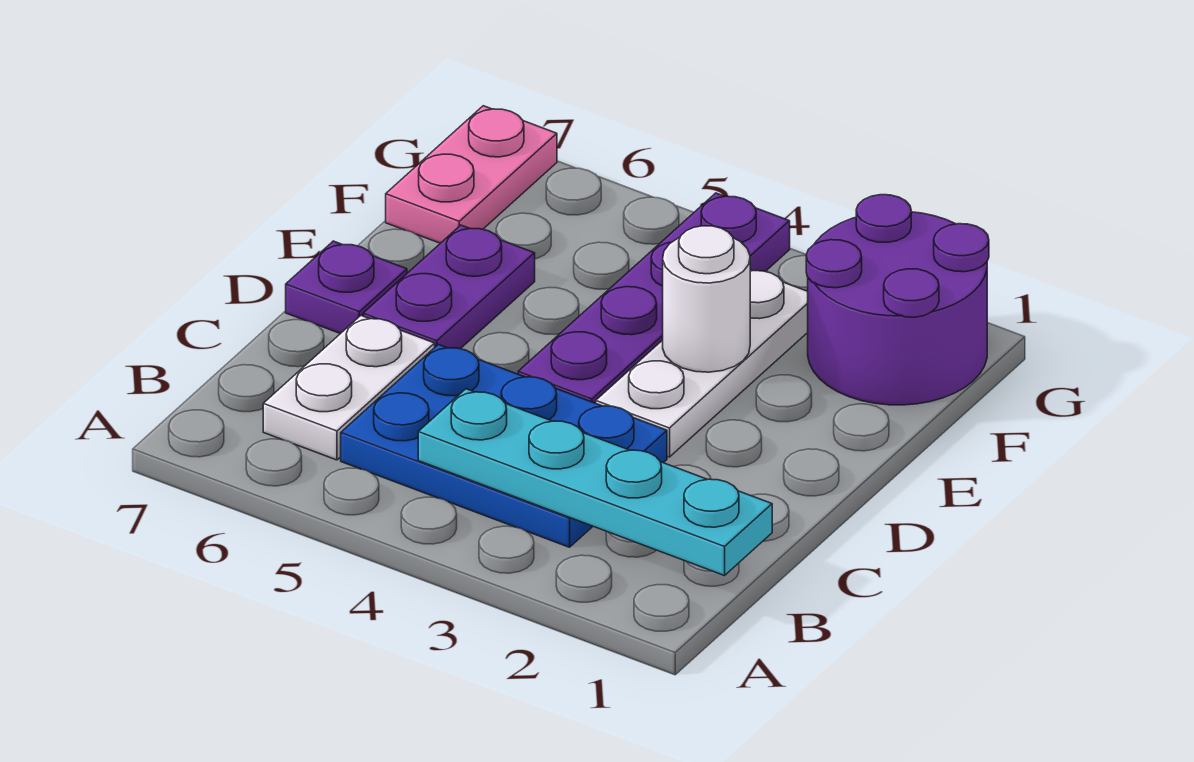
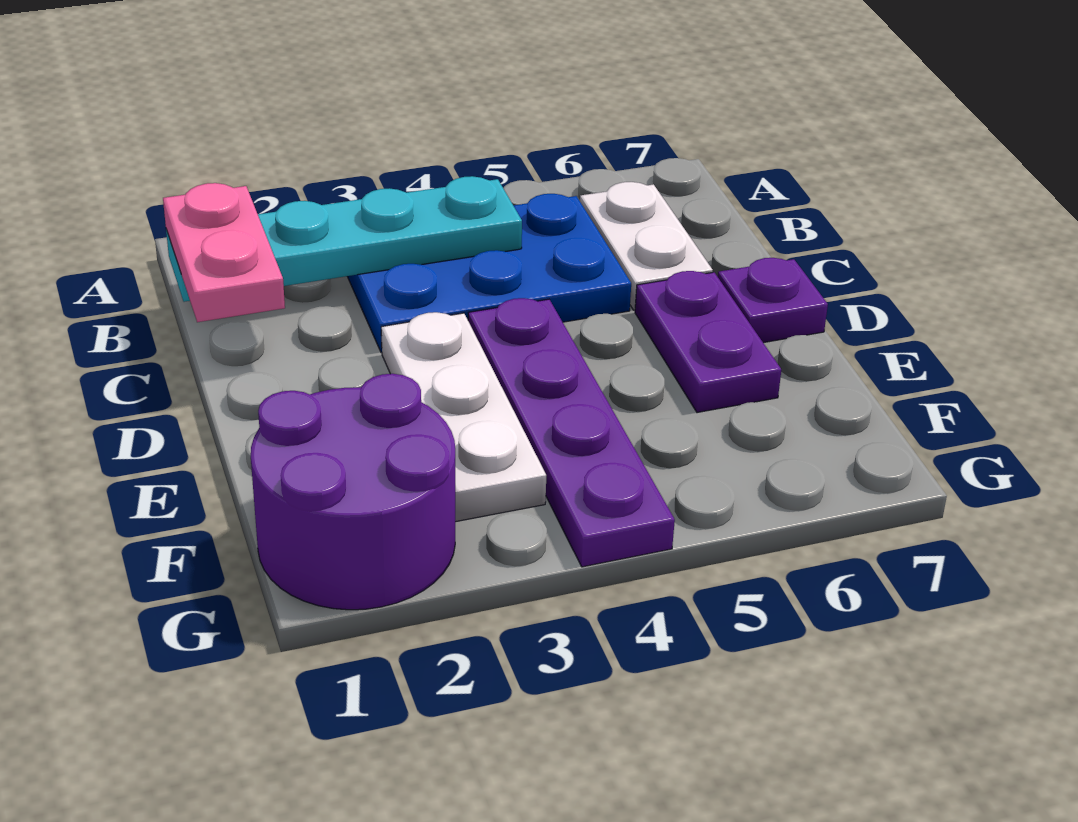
white 1x1 round brick [663,226,750,372] -> none
pink 1x2 plate [386,106,557,243] -> pink 1x2 plate moved to [163,183,285,322]

